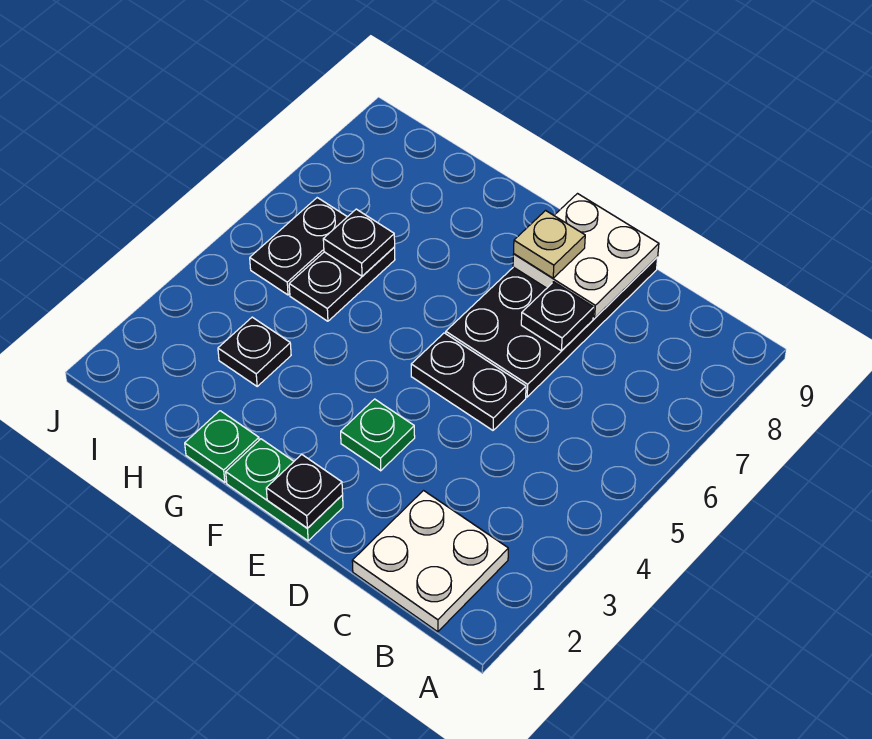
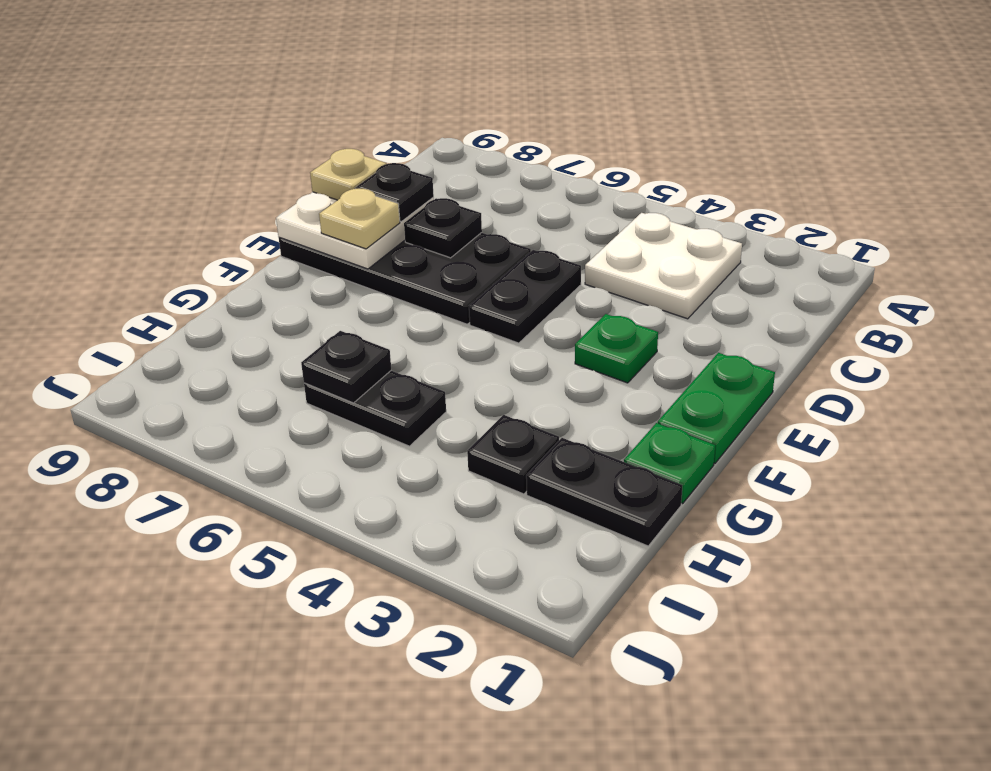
white 2x2 plate [352,491,508,632] -> white 2x2 plate moved to [585,213,742,319]
none -> tan 1x1 plate [310,149,386,200]
black 1x1 plate [266,454,343,528] -> black 1x1 plate moved to [356,163,434,222]
black 1x2 plate [250,198,347,295] -> black 1x2 plate moved to [526,438,683,546]

